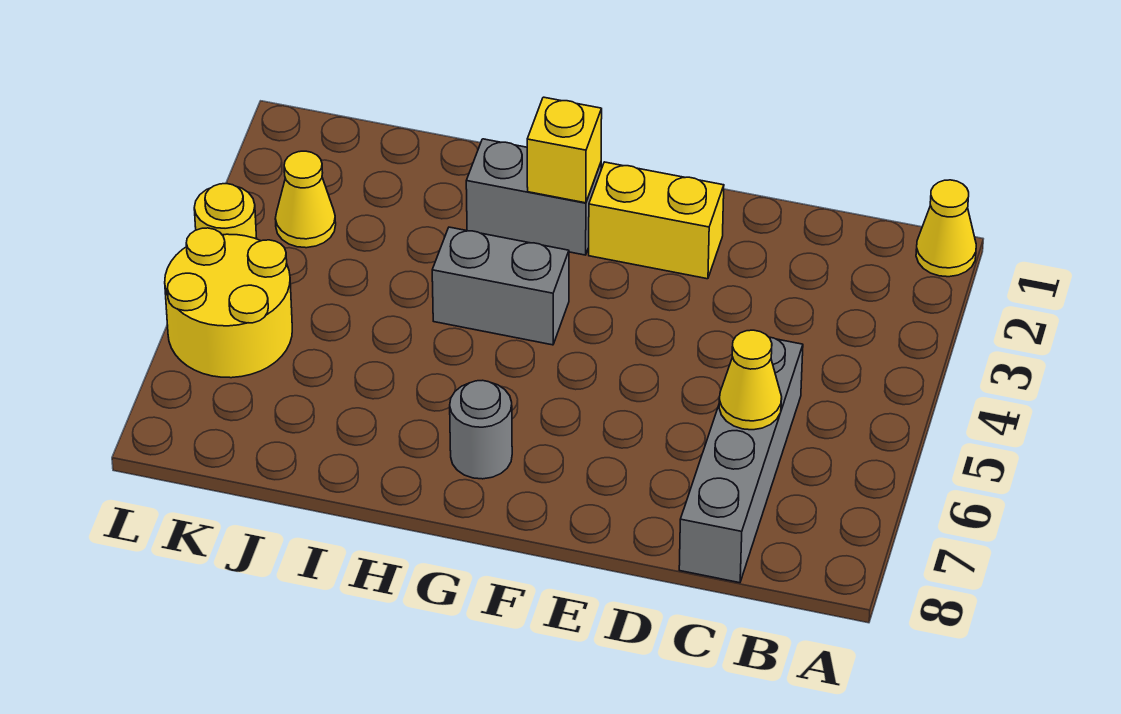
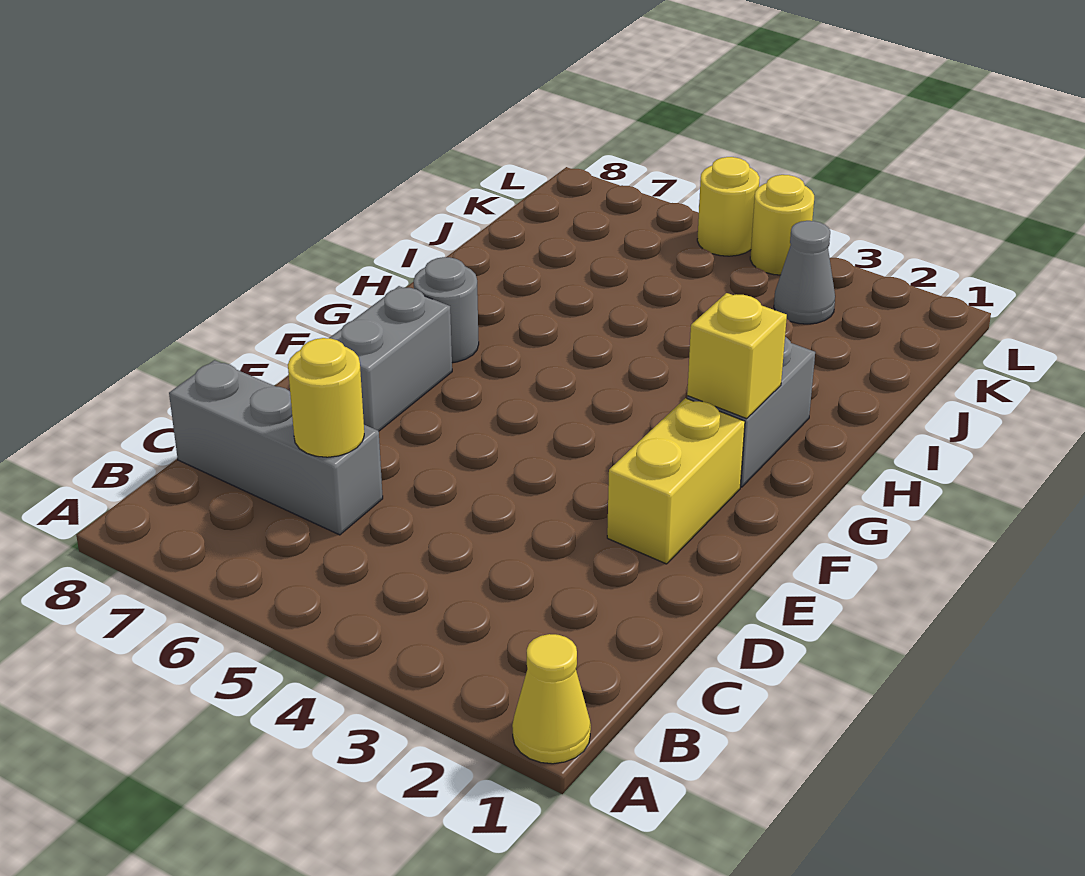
grey 1x4 brick [679,337,803,583] -> grey 1x3 brick [169,360,383,535]
yellow 1x1 cone [719,330,782,430] -> yellow 1x1 round brick [288,338,364,457]
grey 1x2 brick [432,227,569,345] -> grey 1x2 brick moved to [330,286,452,431]
yellow 1x1 cone [275,151,336,248] -> grey 1x1 cone [774,221,835,324]
yellow 2x2 round brick [165,228,292,378] -> yellow 1x1 round brick [697,157,760,256]

